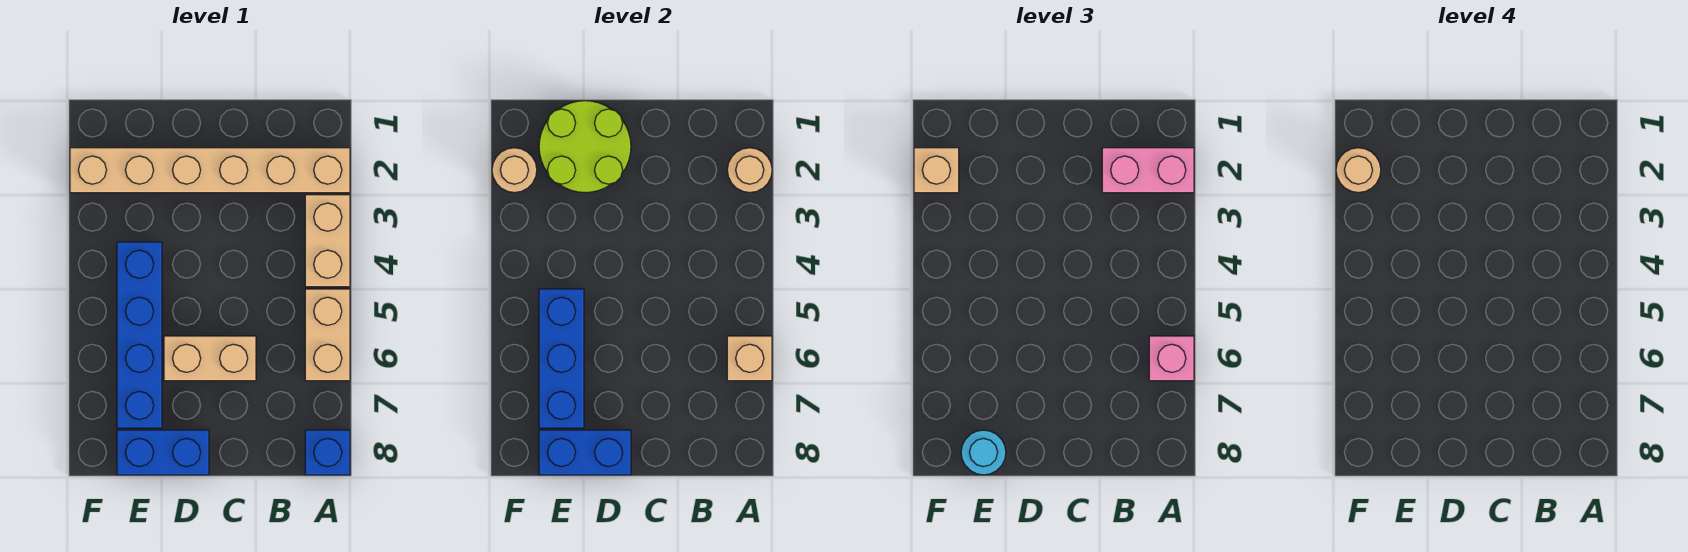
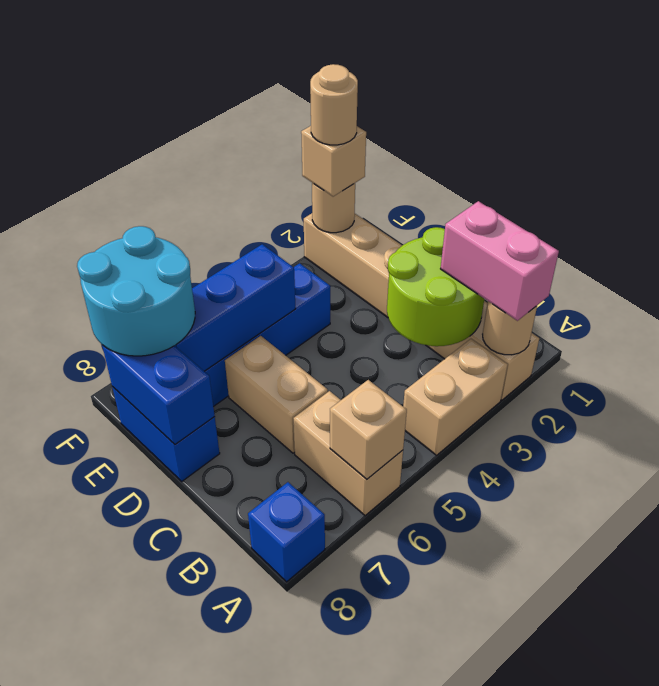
tan 1x2 brick [305,289,350,381] -> tan 1x2 brick turned to [293,391,403,516]
pink 1x1 brick [1149,336,1194,381] -> none
lime 2x2 round brick [539,101,631,192] -> lime 2x2 round brick moved to [387,227,484,346]
cyan 1x1 round brick [961,430,1006,475] -> cyan 2x2 round brick [77,226,195,356]

